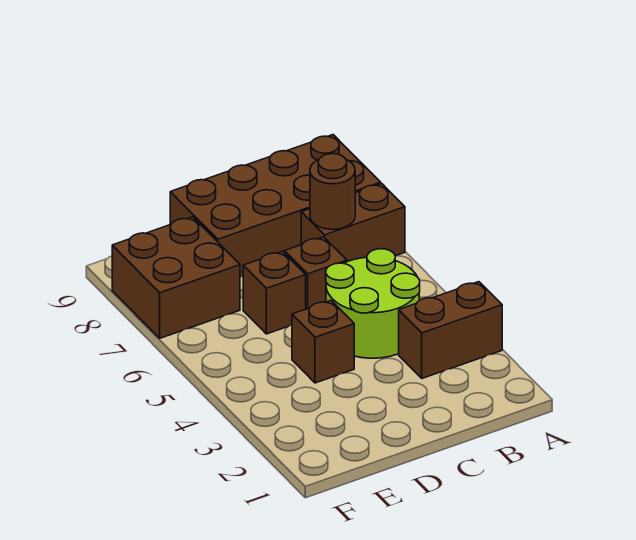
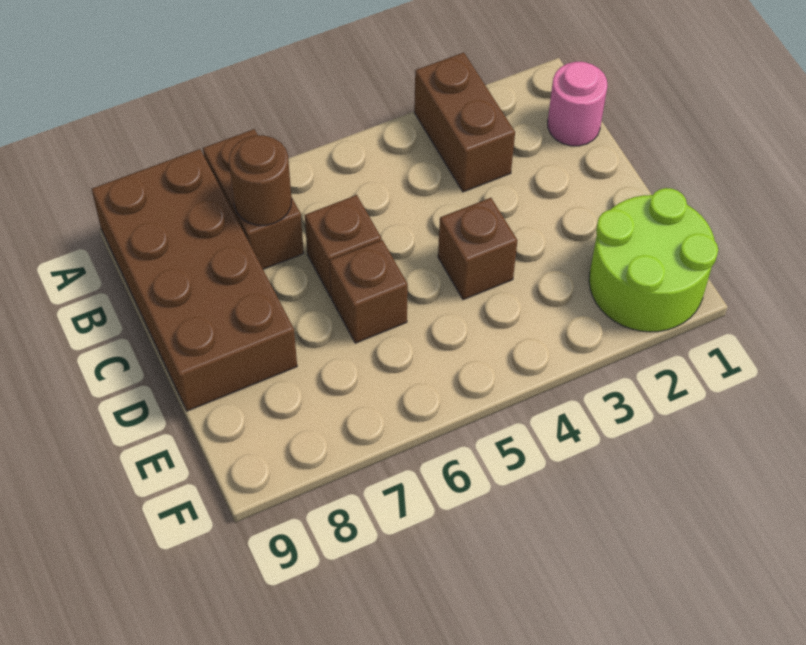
none -> pink 1x1 round brick [548,62,607,146]
lime 2x2 round brick [326,249,420,358] -> lime 2x2 round brick moved to [589,188,718,332]
brown 2x2 brick [112,217,240,338] -> none

